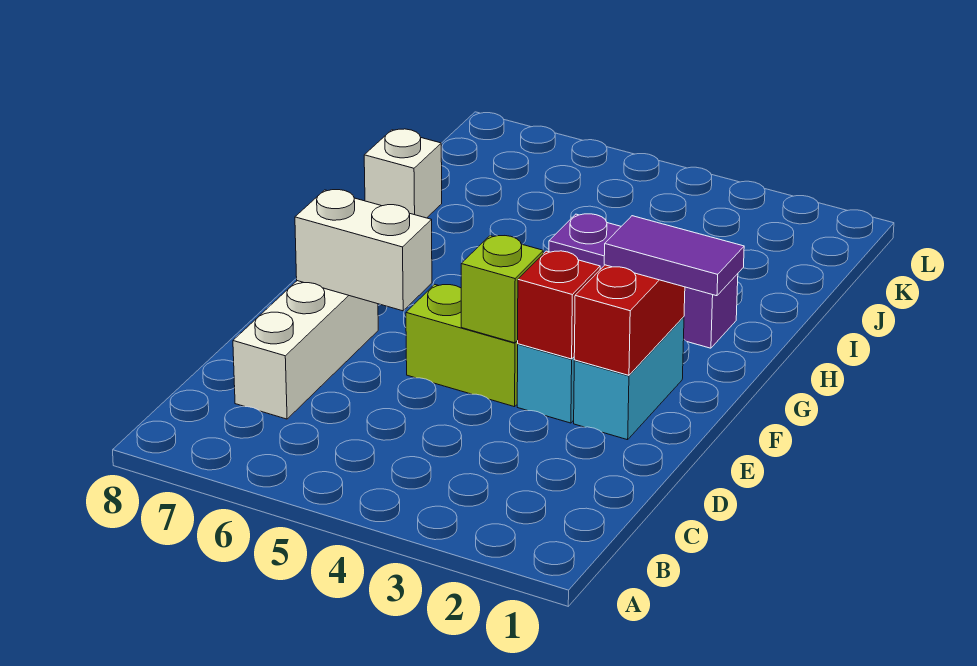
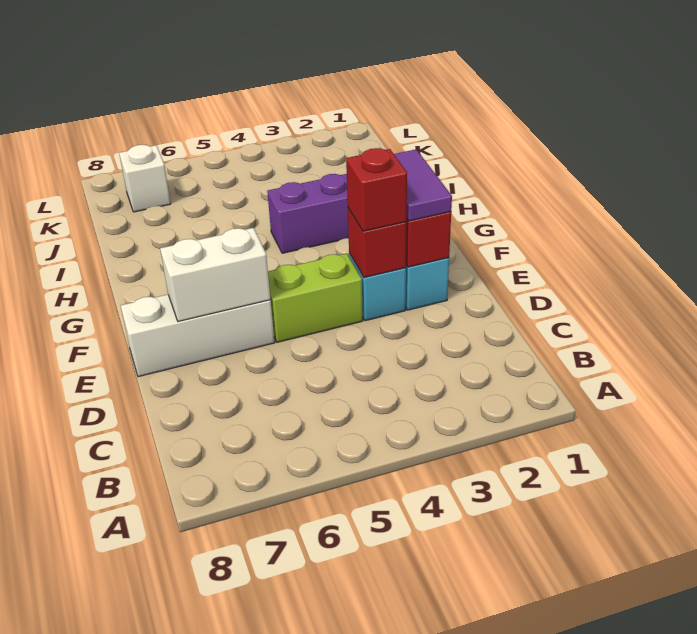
white 1x3 brick [233,281,378,419] -> white 1x3 brick turned to [121,294,275,377]
none -> red 1x1 brick [346,148,407,231]
lime 1x1 brick [461,236,543,343] -> none
purple 1x2 tile [604,216,744,296] -> purple 1x2 tile turned to [394,149,452,221]
white 1x1 brick [364,129,442,218] -> white 1x1 brick moved to [119,145,171,212]

